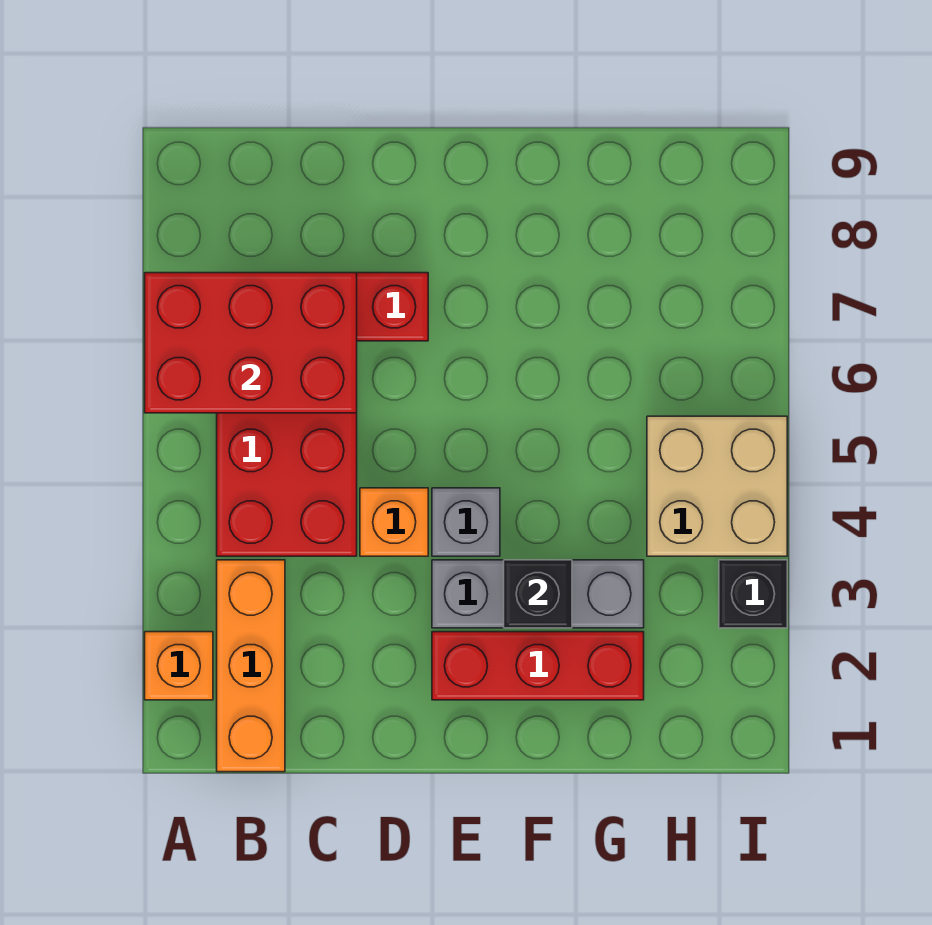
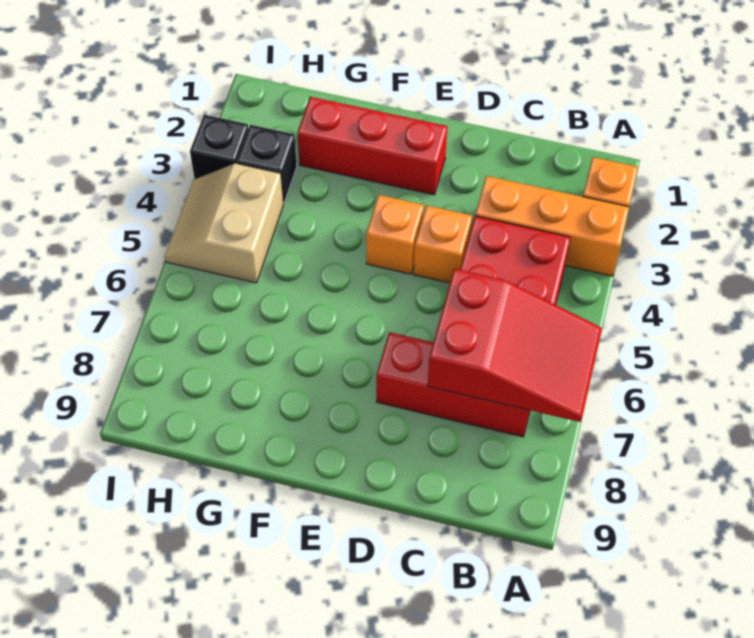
red 2x3 brick [145,273,357,413] -> red 2x3 slope [428,269,602,422]
orange 1x3 brick [217,560,285,772] -> orange 1x3 brick turned to [475,176,629,276]
grey 1x3 brick [432,560,644,628] -> none
grey 1x1 brick [432,488,500,556] -> orange 1x1 brick [366,195,424,274]
black 1x1 brick [504,560,572,628] -> black 1x1 brick moved to [237,125,297,203]
tan 2x2 brick [647,416,787,556] -> tan 2x2 slope [165,163,283,283]

